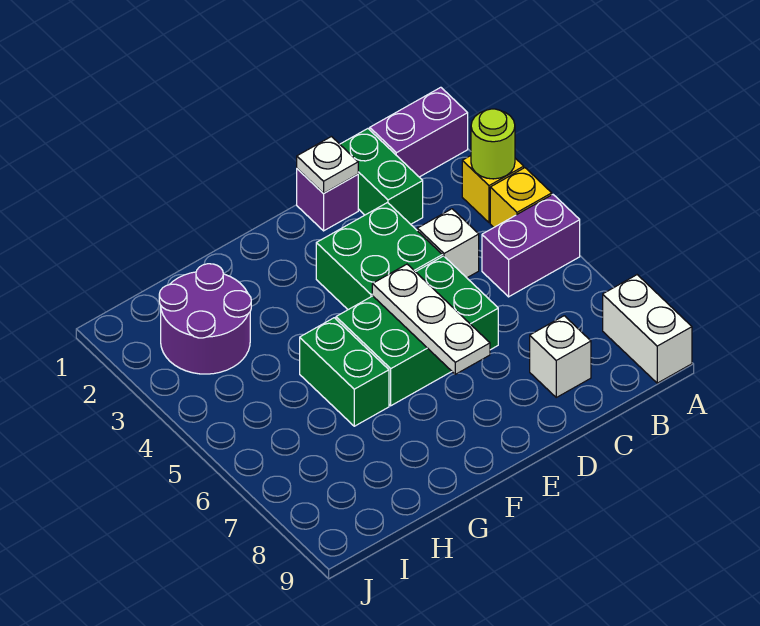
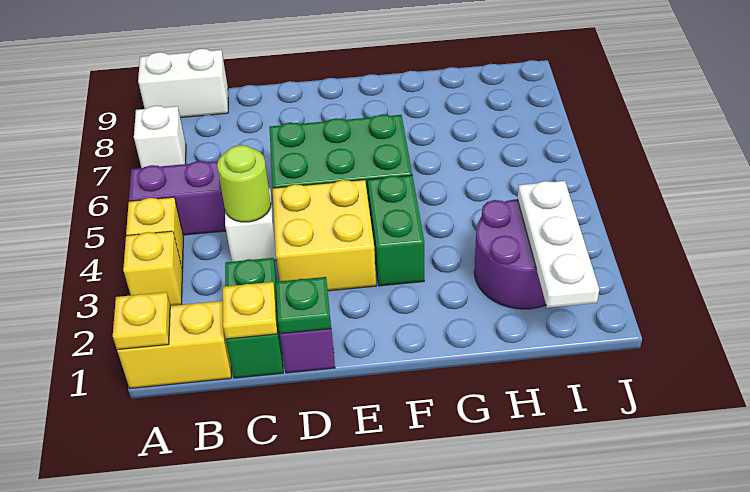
purple 1x2 brick [370,87,468,177] -> yellow 1x2 brick [117,301,231,388]
none -> yellow 1x1 plate [113,292,170,350]
lime 1x1 round brick [471,109,515,179] -> lime 1x1 round brick moved to [217,145,271,222]
white 1x2 brick [603,275,692,383] -> white 1x2 brick turned to [138,49,228,118]
none -> yellow 1x1 plate [223,282,277,339]
white 1x1 brick [530,316,591,397] -> white 1x1 brick moved to [134,106,186,168]
white 1x1 plate [297,137,358,194] -> green 1x1 plate [276,277,331,334]
green 2x2 brick [316,203,442,310] -> yellow 2x2 brick [273,180,376,291]
white 1x3 plate [372,264,490,374] -> white 1x3 plate moved to [518,181,599,308]
green 1x2 brick [300,318,389,426] -> green 1x2 brick moved to [368,175,424,286]

